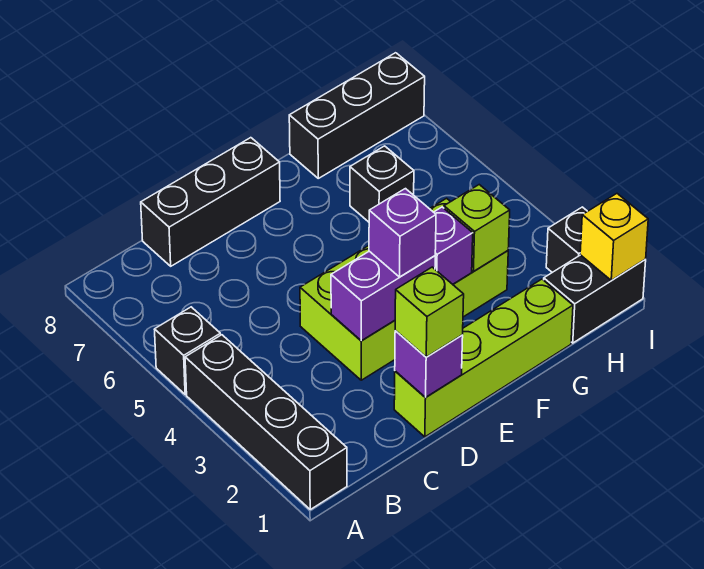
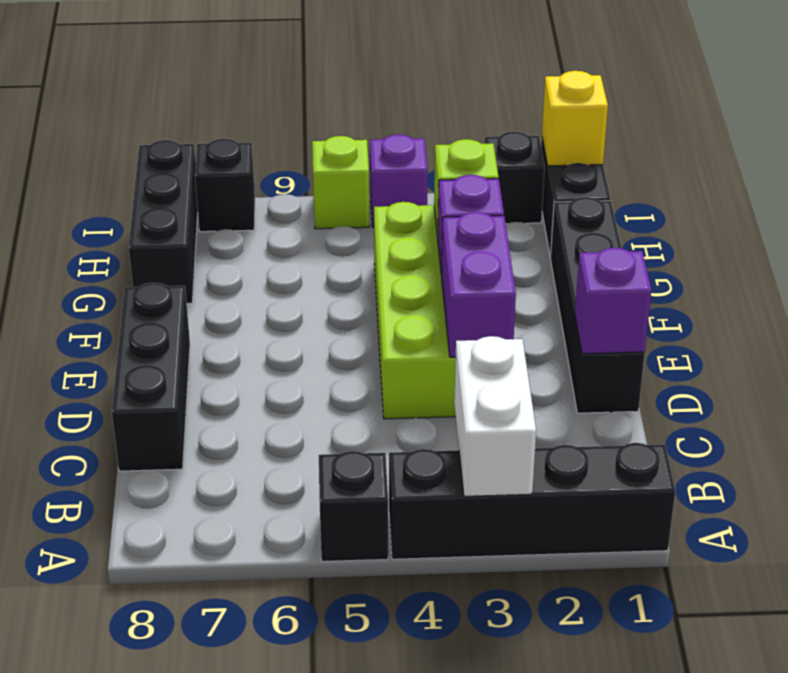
none -> white 1x2 brick [454,336,536,496]
lime 1x4 brick [394,279,573,437] -> black 1x4 brick [550,197,645,413]
lime 1x1 brick [395,267,464,357] -> lime 1x1 brick moved to [312,136,369,229]
purple 1x1 brick [369,189,436,277] -> purple 1x1 brick moved to [370,134,428,227]
black 1x1 brick [350,146,414,222] -> black 1x1 brick moved to [195,139,255,232]

